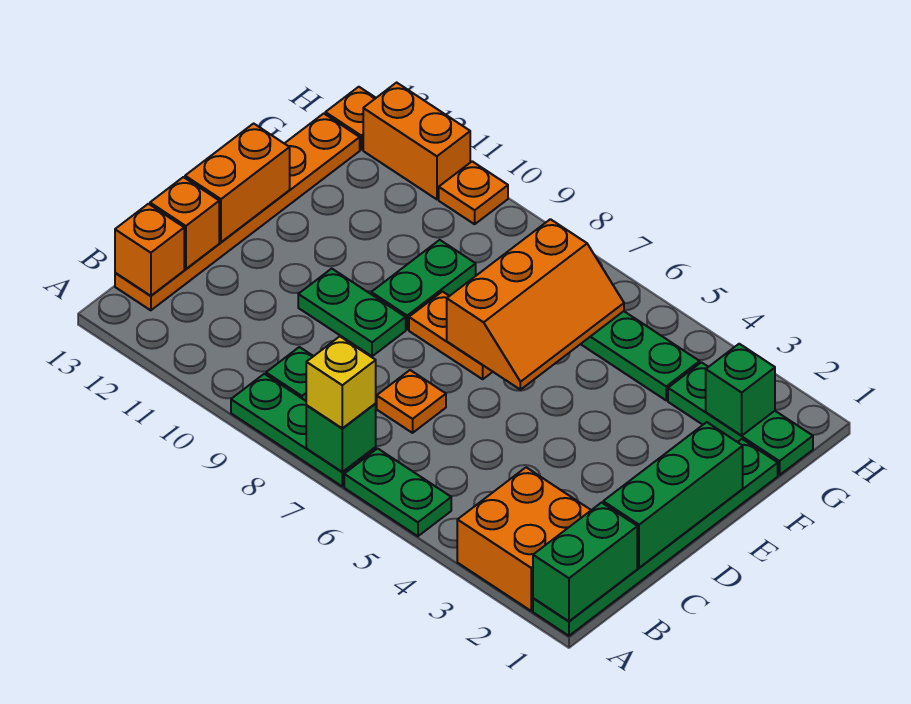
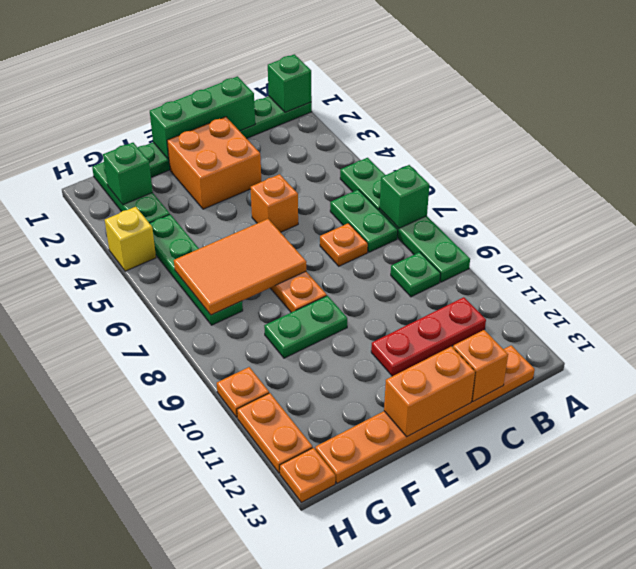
green 1x2 brick [533,503,637,621] -> green 1x1 brick [268,54,312,112]
orange 2x2 brick [457,467,591,611] -> orange 2x2 brick moved to [167,117,262,209]
yellow 1x1 brick [306,336,376,428] -> yellow 1x1 brick moved to [105,206,156,271]
none -> red 1x3 plate [371,297,486,376]
orange 1x1 brick [115,204,184,296] -> orange 1x1 brick moved to [251,174,298,232]
green 1x2 plate [298,269,406,356] -> green 1x2 plate moved to [330,190,398,252]
orange 2x3 slope [447,219,624,390] -> orange 2x3 tile [174,219,306,315]
orange 1x2 brick [363,83,470,199] -> orange 1x2 plate [237,393,312,473]

